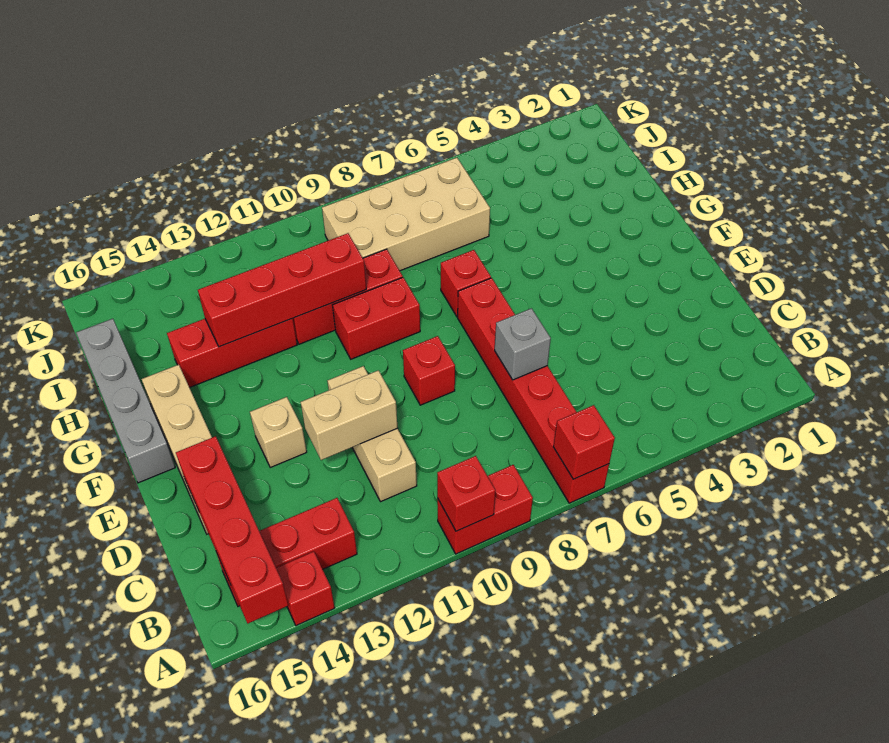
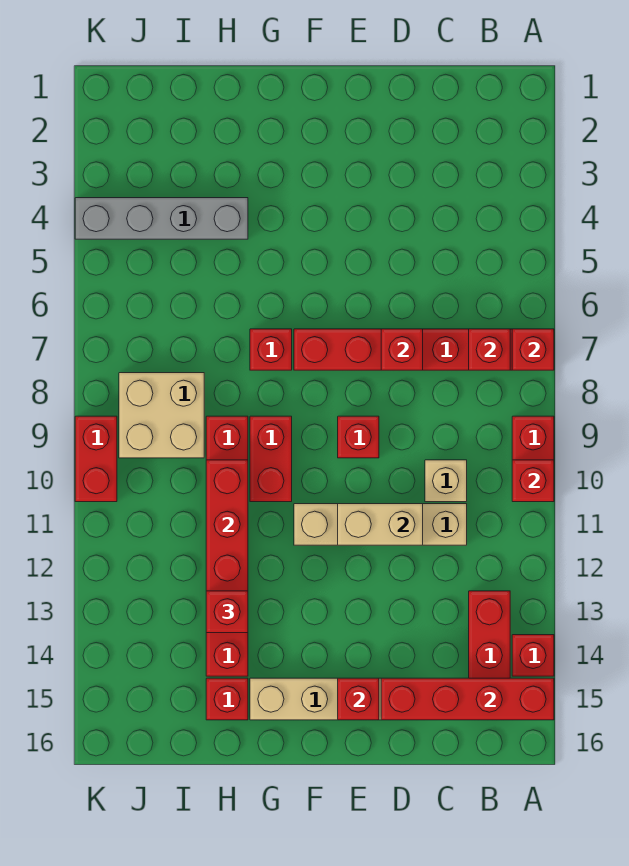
none -> red 1x1 brick [469,329,510,370]
tan 1x3 brick [327,366,417,502] -> tan 1x4 brick [294,504,467,545]
grey 1x1 brick [495,308,551,380] -> red 1x1 brick [381,329,423,370]
tan 1x2 brick [301,370,397,460] -> tan 1x2 brick turned to [338,504,423,545]
tan 1x1 brick [250,397,307,468] -> tan 1x1 brick moved to [425,460,467,502]
none -> red 1x1 brick [338,678,379,720]
grey 1x4 brick [76,319,175,483] -> grey 1x4 brick moved to [75,198,248,239]
none -> red 1x1 brick [206,591,248,633]
none -> red 1x1 brick [206,678,248,720]
tan 2x4 brick [322,158,490,271] -> tan 2x2 brick [119,373,204,458]
none -> red 1x2 brick [75,416,117,502]

